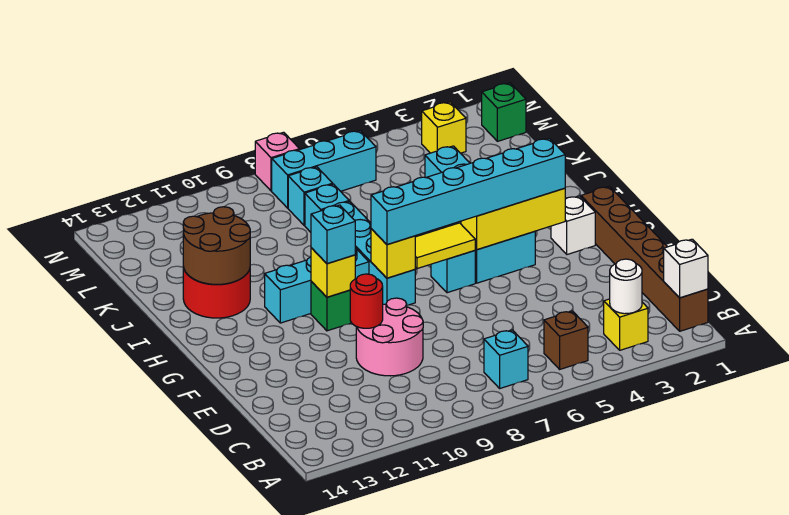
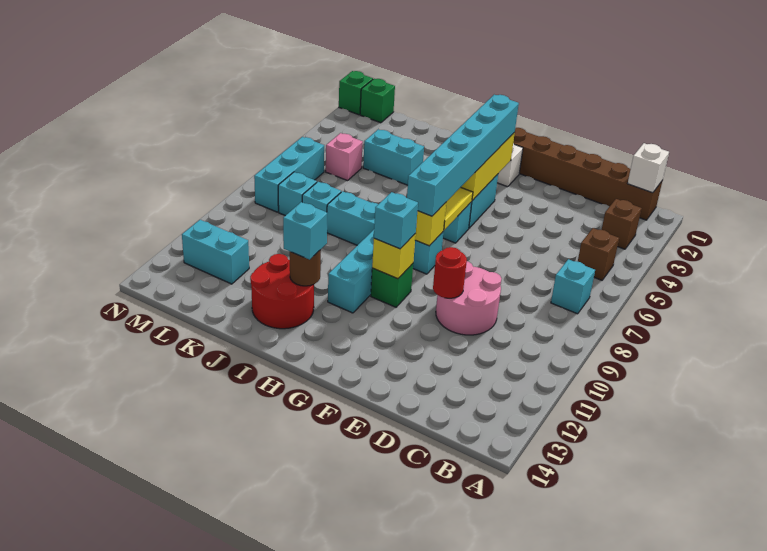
yellow 1x1 brick [604,299,648,350] -> brown 1x1 brick [602,199,642,249]
white 1x1 round brick [610,259,642,314] -> none
brown 2x2 round brick [183,207,250,284] -> brown 1x1 round brick [290,250,321,286]
none -> cyan 1x1 brick [283,202,327,260]
none -> cyan 1x2 brick [182,220,249,284]
yellow 1x1 brick [422,102,466,153] -> none
none -> green 1x1 brick [339,71,373,115]
pink 1x1 brick [255,132,300,191] -> pink 1x1 brick moved to [326,133,363,181]

